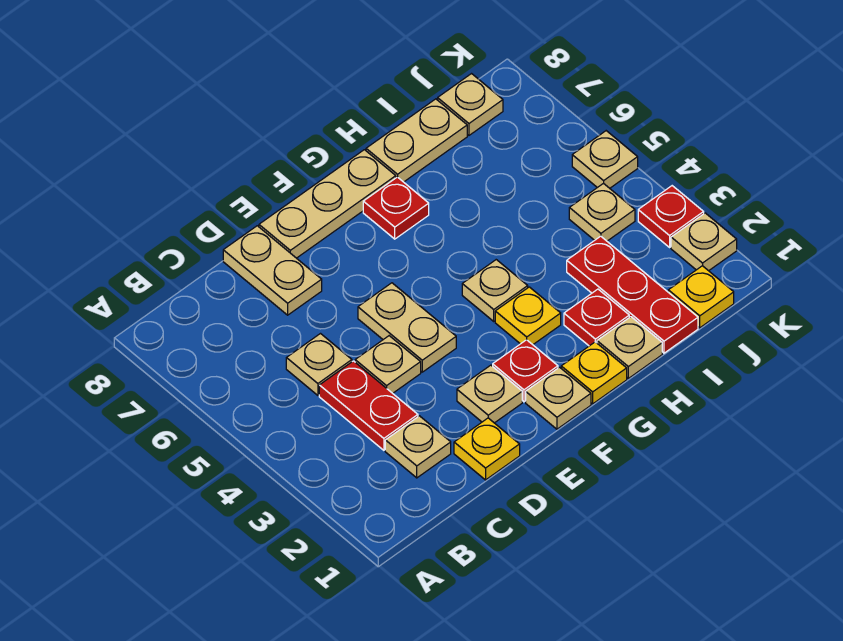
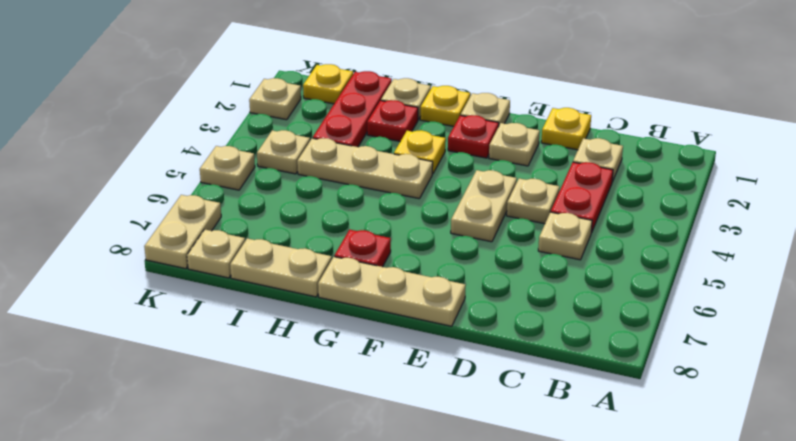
tan 1x2 plate [223,226,322,315] -> tan 1x2 plate moved to [144,195,221,269]
tan 1x1 plate [462,260,528,321] -> tan 1x3 plate [297,138,433,199]
red 1x1 plate [638,186,704,247] -> none

